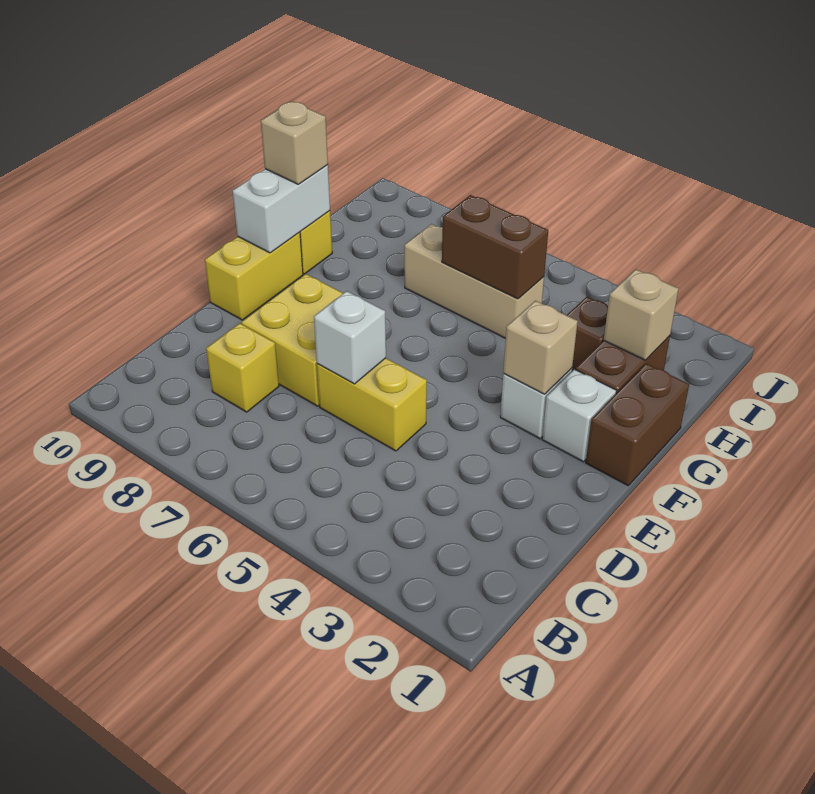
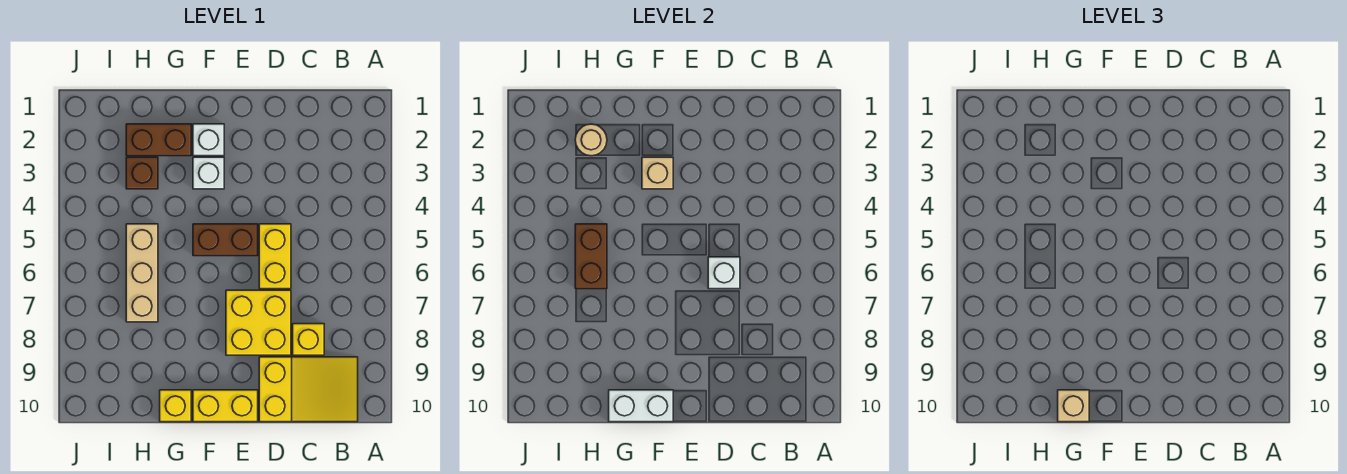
none -> yellow 2x3 slope [259,357,358,422]
brown 1x2 brick [586,363,689,486] -> brown 1x2 brick moved to [193,224,258,256]
tan 1x1 brick [604,269,679,360] -> tan 1x1 round brick [575,124,607,156]

